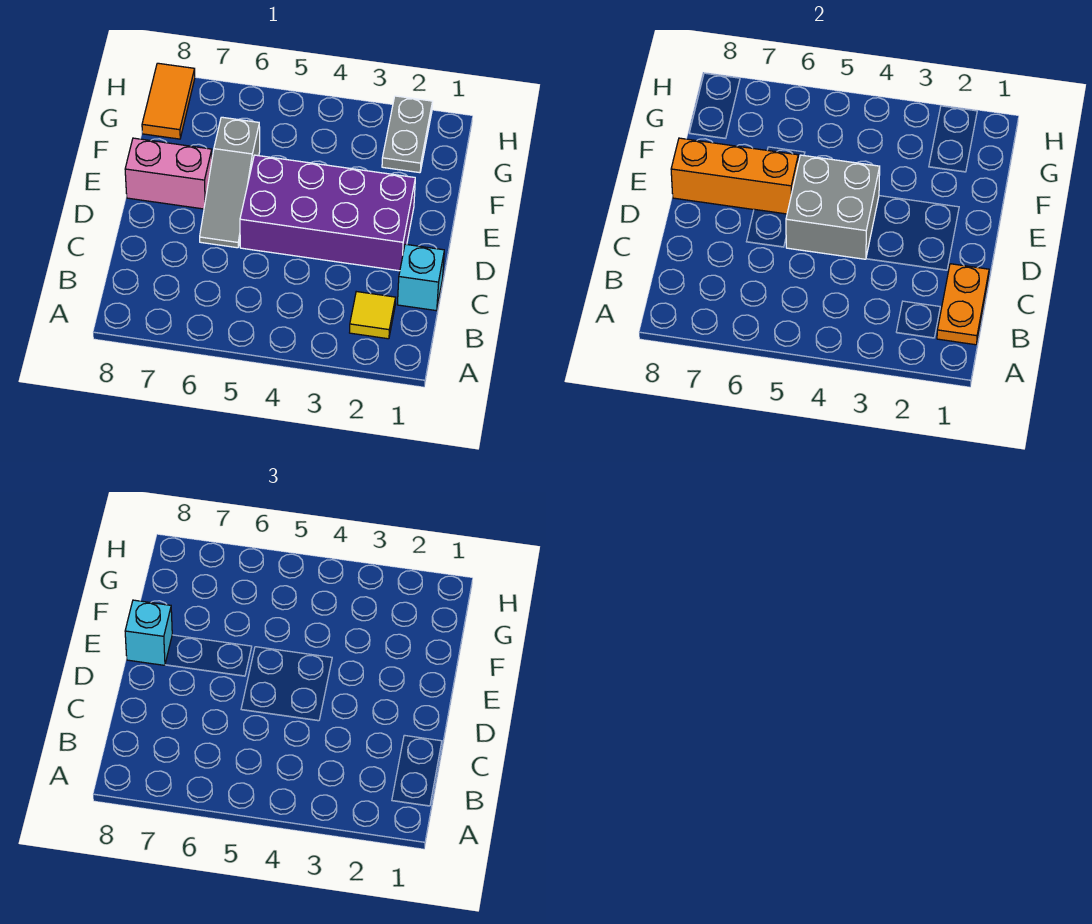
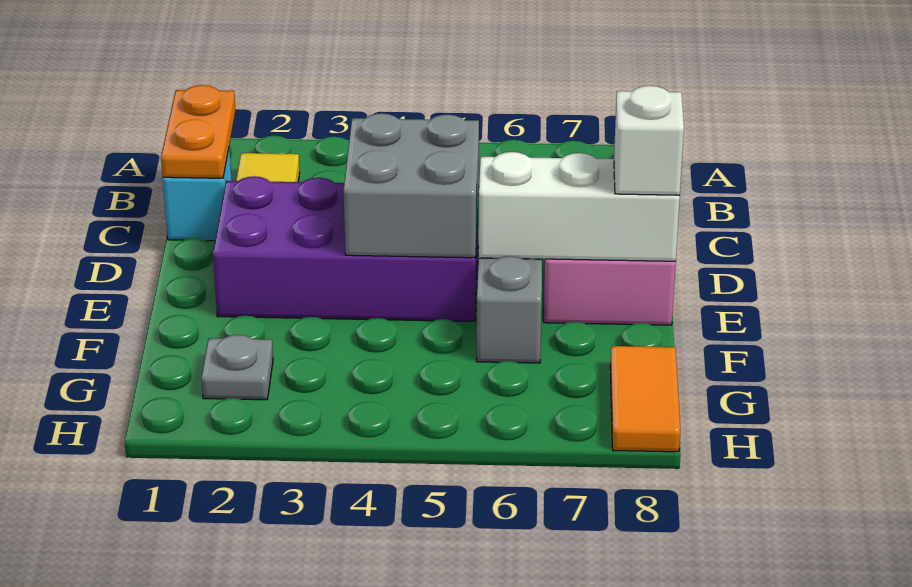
orange 1x3 brick [671,138,798,214] -> white 1x3 brick [479,152,680,261]
cyan 1x1 brick [125,600,172,665] -> white 1x1 brick [614,86,684,195]
grey 1x2 plate [382,96,433,173] -> grey 1x1 plate [201,335,273,400]

